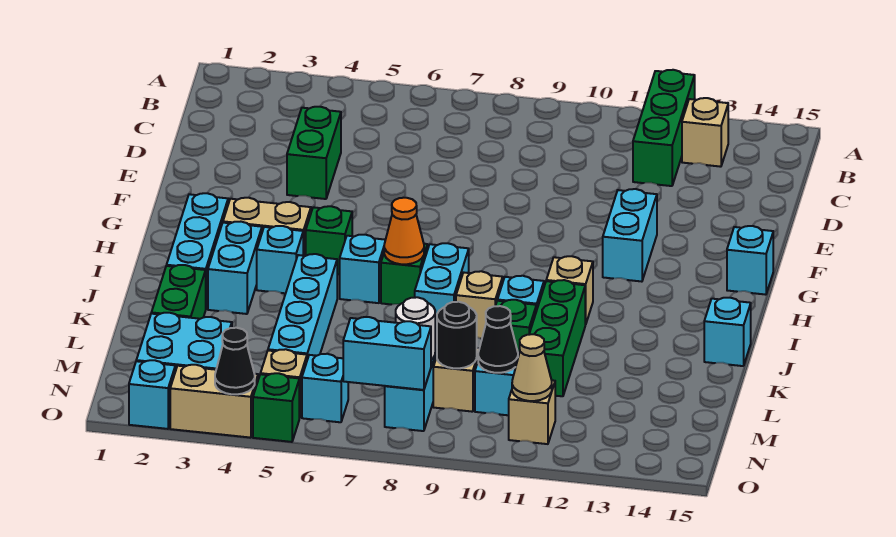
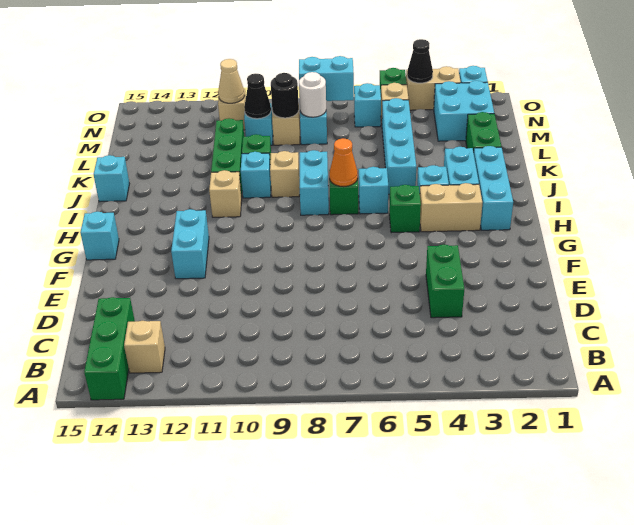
green 1x3 brick [633,70,695,186] -> green 1x3 brick moved to [84,297,135,400]

